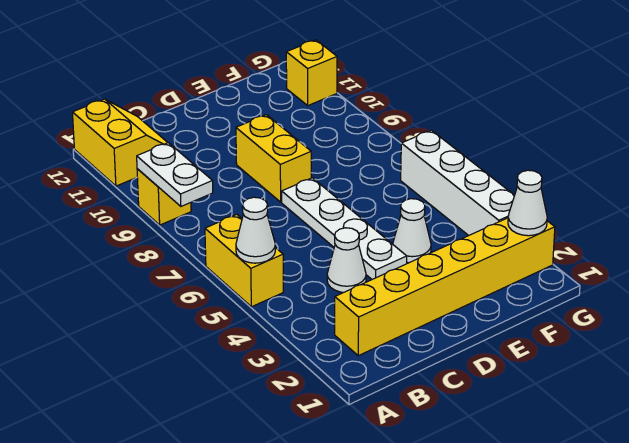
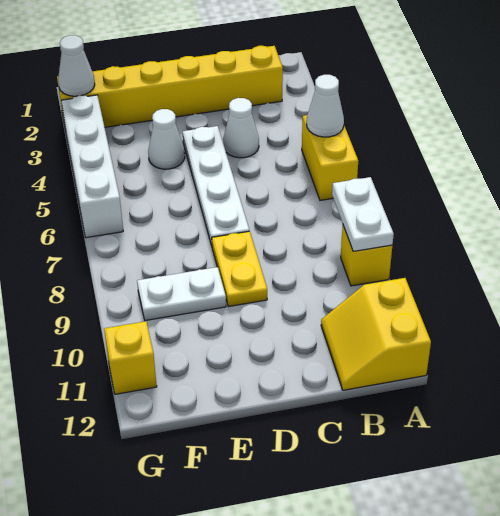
yellow 1x2 brick [236,115,311,202] -> yellow 1x2 plate [212,231,267,307]
none -> white 1x2 plate [137,267,226,321]

